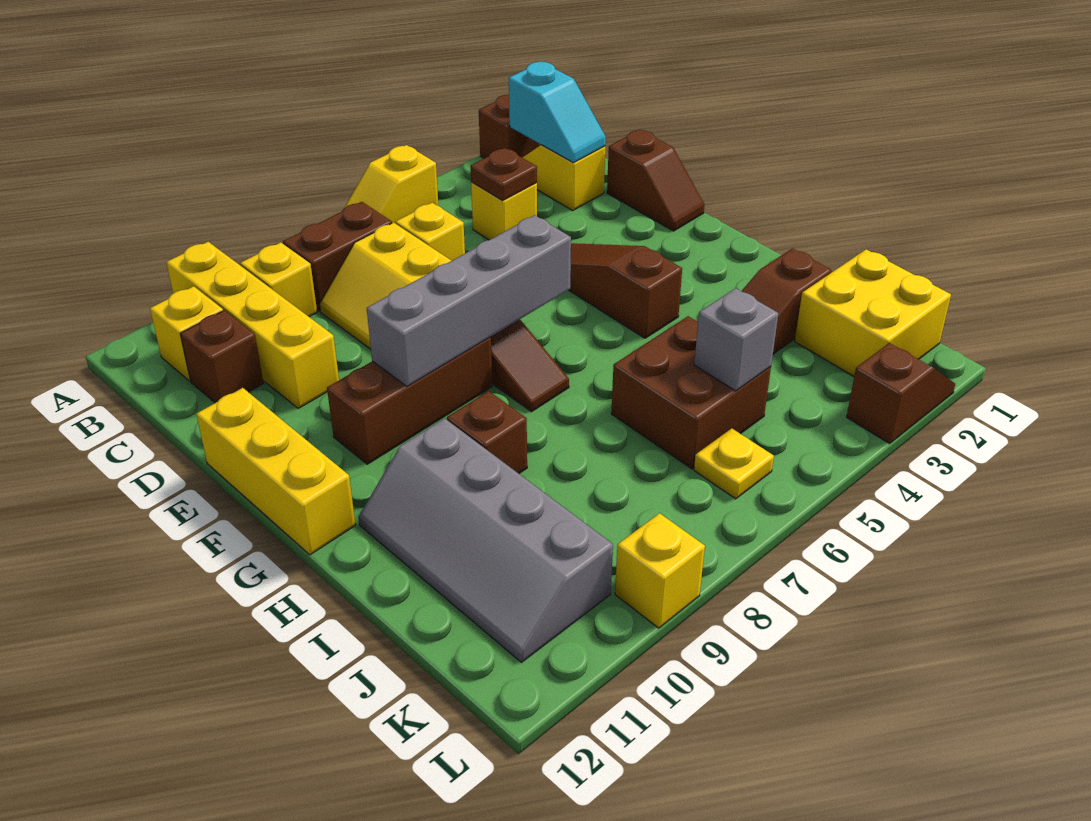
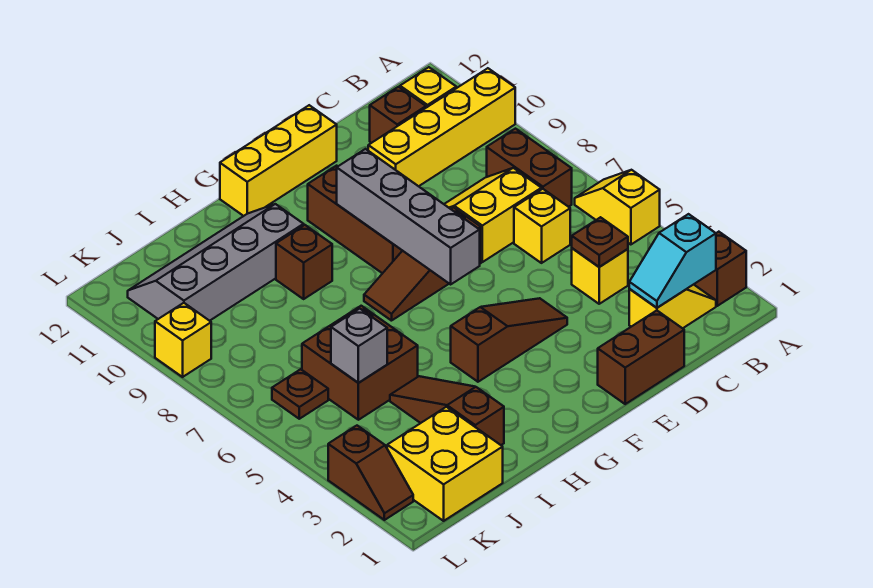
yellow 1x1 brick [240,242,317,317] -> none
brown 1x2 slope [607,130,704,231] -> brown 1x2 brick [598,311,684,404]
yellow 1x1 plate [694,428,774,499] -> brown 1x1 plate [272,369,328,419]

